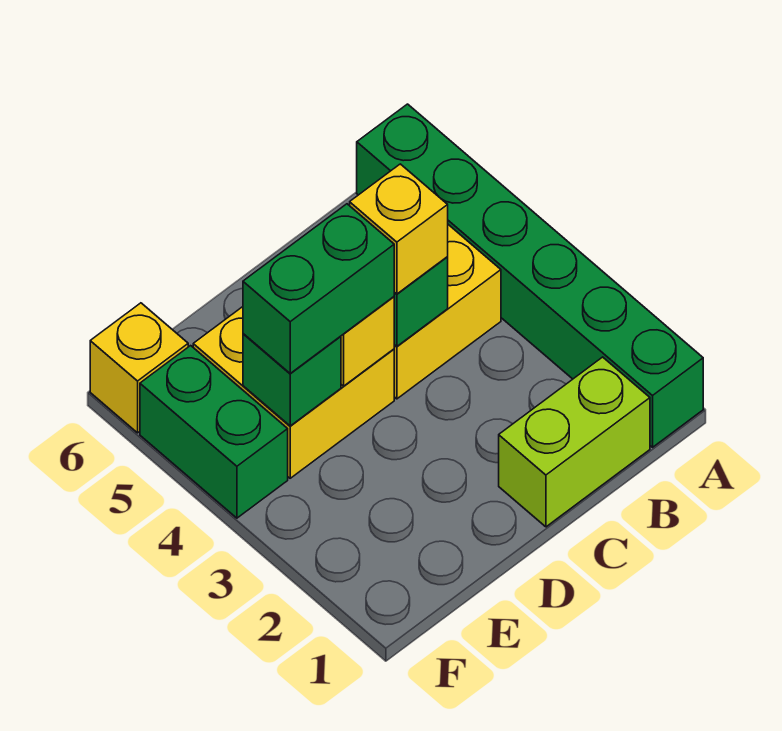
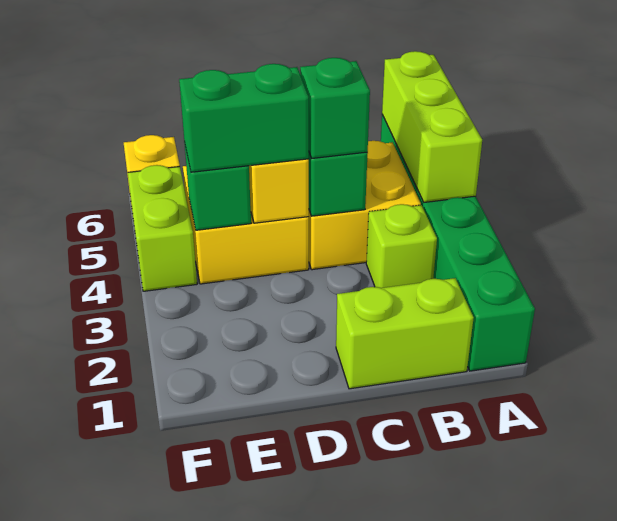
none -> lime 1x3 brick [382,51,482,202]
none -> lime 1x1 brick [366,204,437,288]
yellow 1x1 brick [350,164,448,294] -> green 1x1 brick [300,58,370,158]
green 1x2 brick [140,346,288,518] -> lime 1x2 brick [128,165,197,291]

